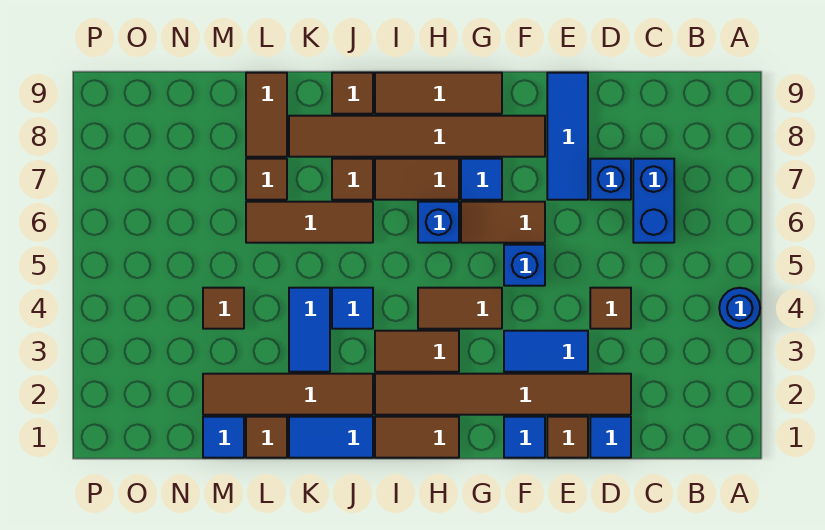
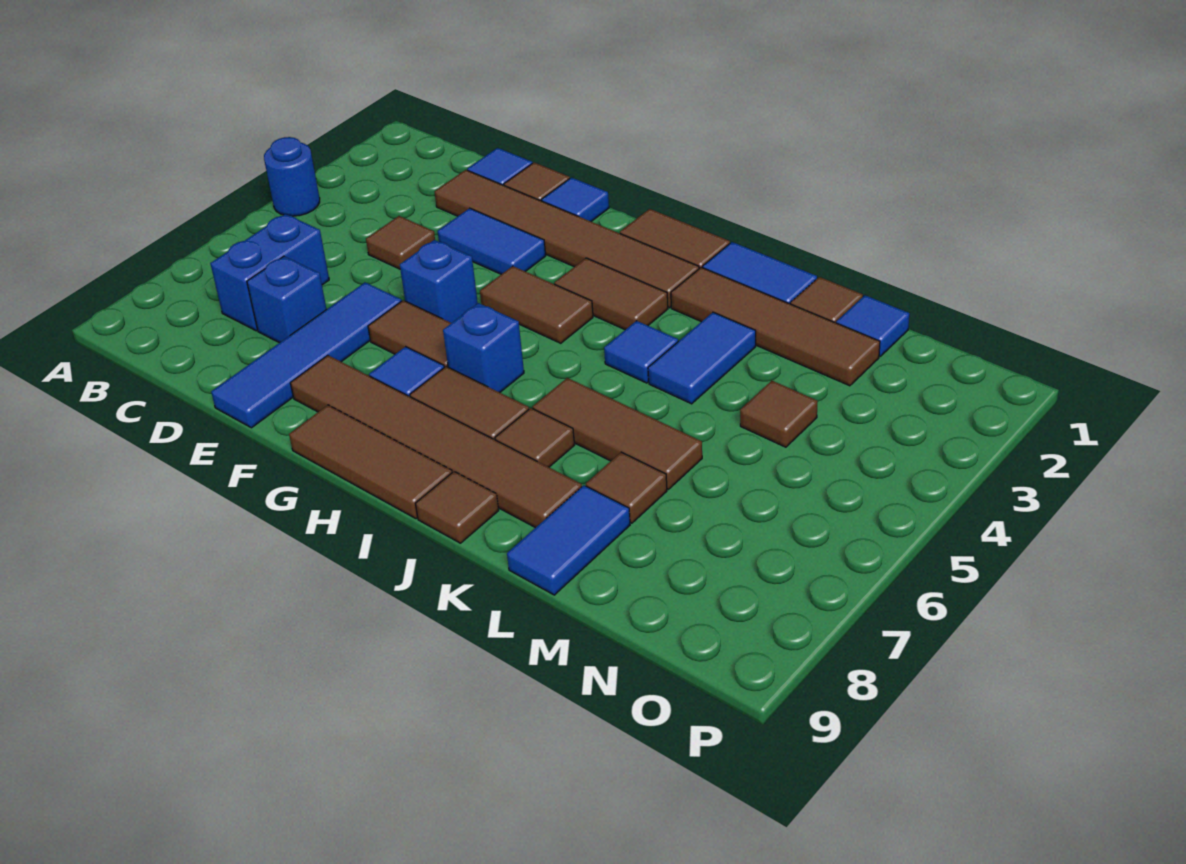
blue 1x3 tile [547,73,588,200] -> blue 1x4 tile [211,282,402,428]
brown 1x2 tile [246,73,287,157] -> blue 1x2 tile [507,485,630,595]

